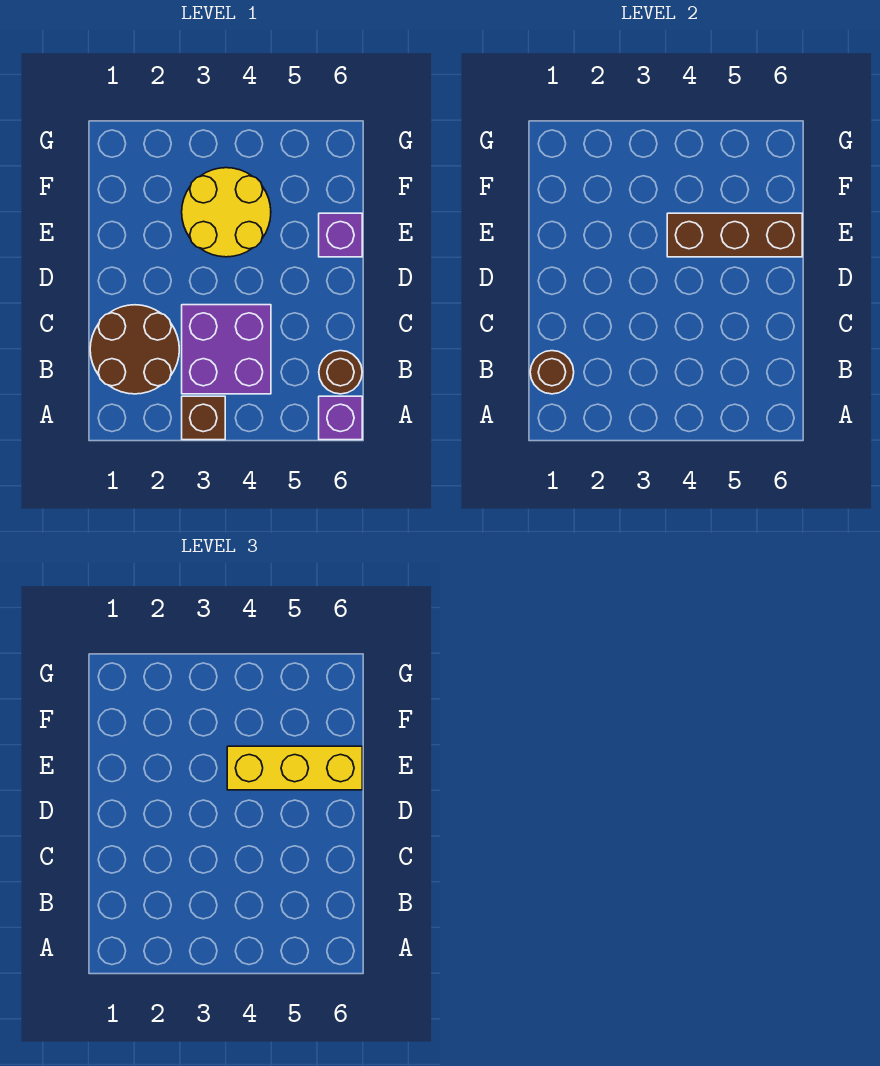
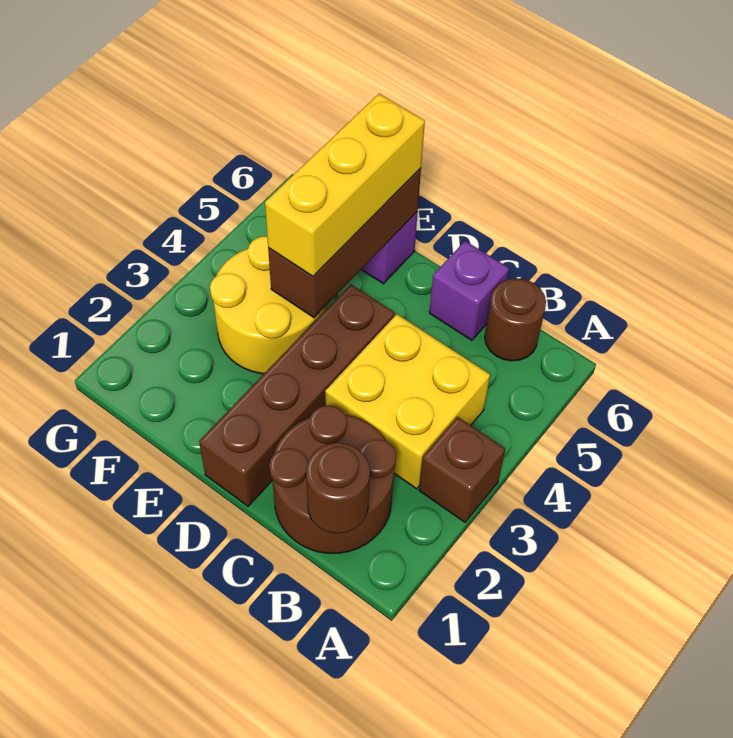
purple 1x1 brick [319,396,362,440] -> purple 1x1 brick moved to [429,241,509,340]
purple 2x2 brick [182,305,271,394] -> yellow 2x2 brick [325,314,490,489]
none -> brown 1x4 brick [199,284,395,506]

